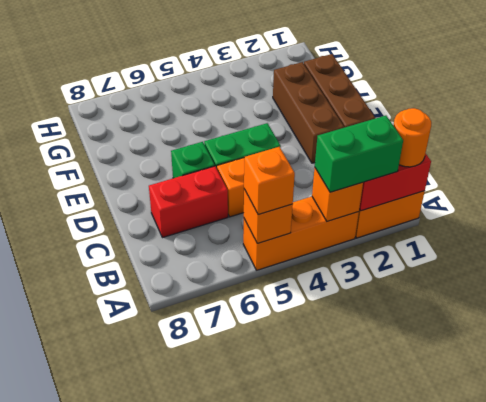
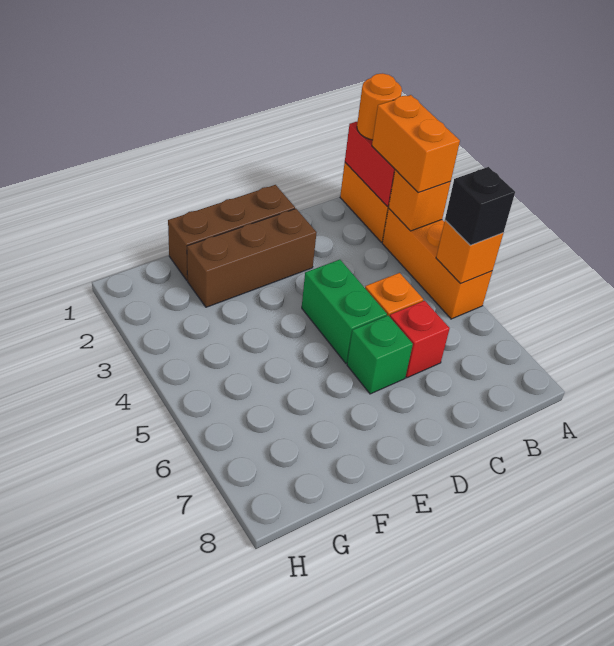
green 1x2 brick [315,116,403,192] -> orange 1x2 brick [372,95,460,193]
orange 1x1 brick [244,147,295,215] -> black 1x1 brick [445,167,515,245]
red 1x2 brick [149,166,228,238] -> red 1x1 brick [390,301,450,378]

